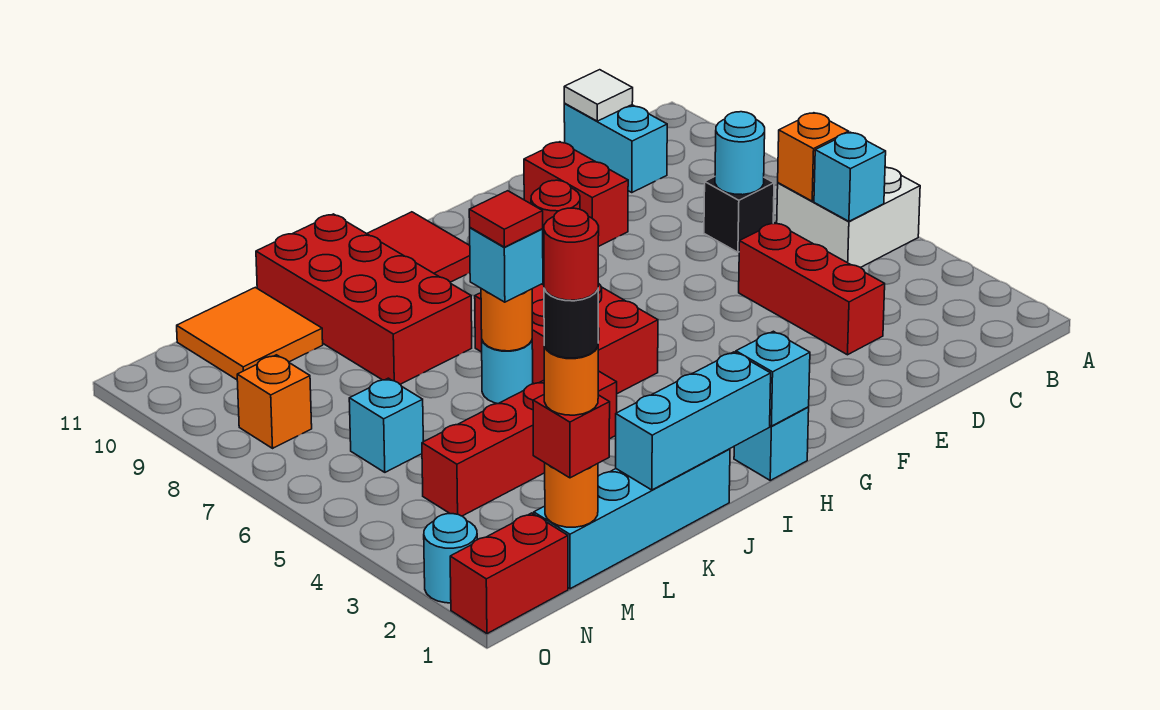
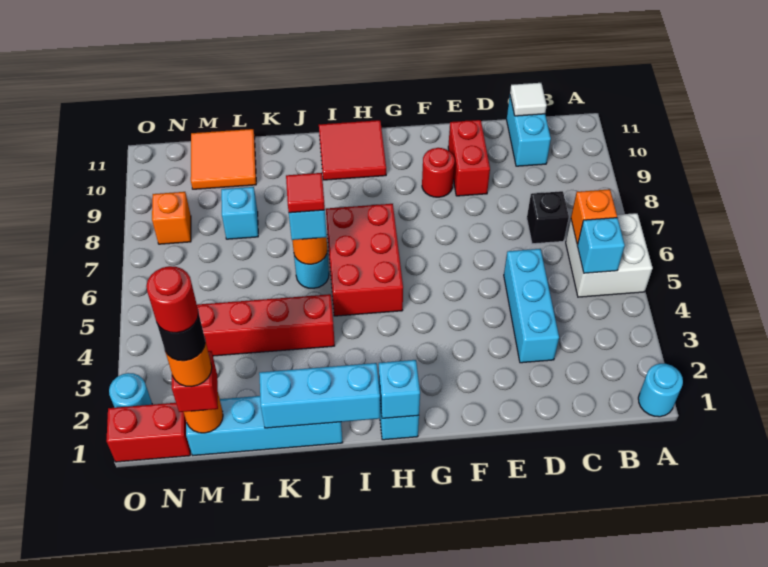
cyan 1x1 round brick [715,112,765,195] -> cyan 1x1 round brick moved to [638,364,683,417]
red 1x3 brick [739,223,885,355] -> cyan 1x3 brick [504,249,559,363]
red 2x4 brick [256,214,472,384] -> none
cyan 1x1 brick [349,378,423,472] -> cyan 1x1 brick moved to [221,187,258,239]

